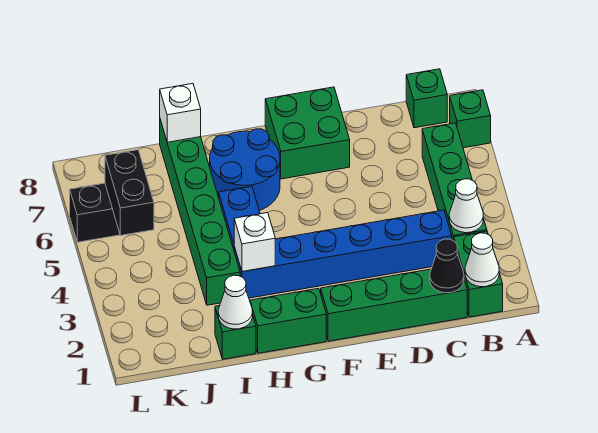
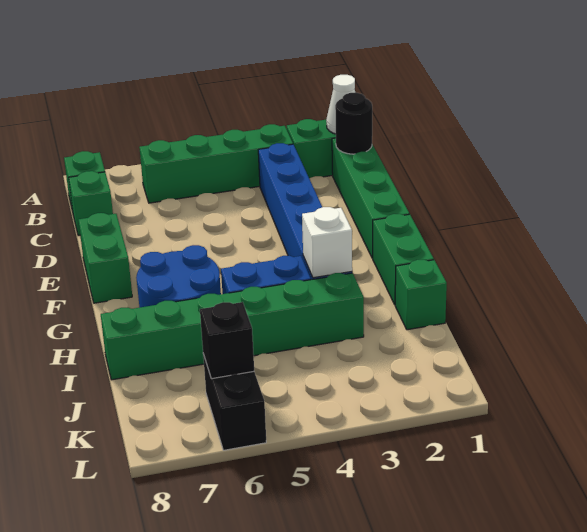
green 1x1 brick [450,90,491,148] -> green 1x1 brick moved to [69,171,113,236]
white 1x1 cone [449,179,483,233] -> none
black 1x1 cone [430,239,464,293] -> black 1x1 round brick [335,93,372,154]
green 2x2 brick [265,87,350,179] -> green 1x2 brick [79,213,132,303]
white 1x1 cone [218,275,253,329] -> none
white 1x1 brick [160,84,201,142] -> none
black 1x2 brick [105,150,154,235] -> black 1x1 brick [200,302,254,379]

